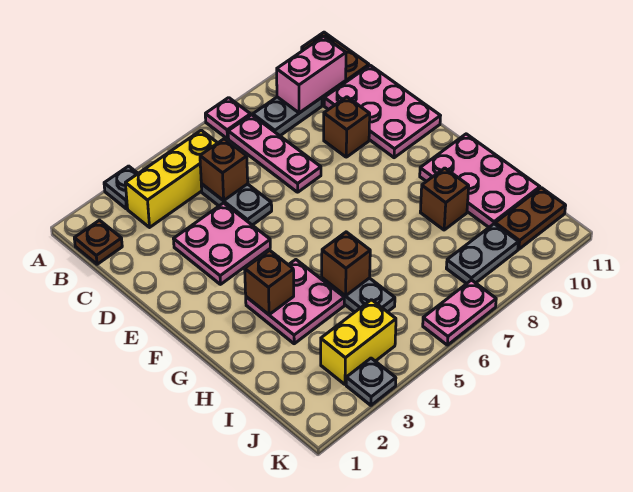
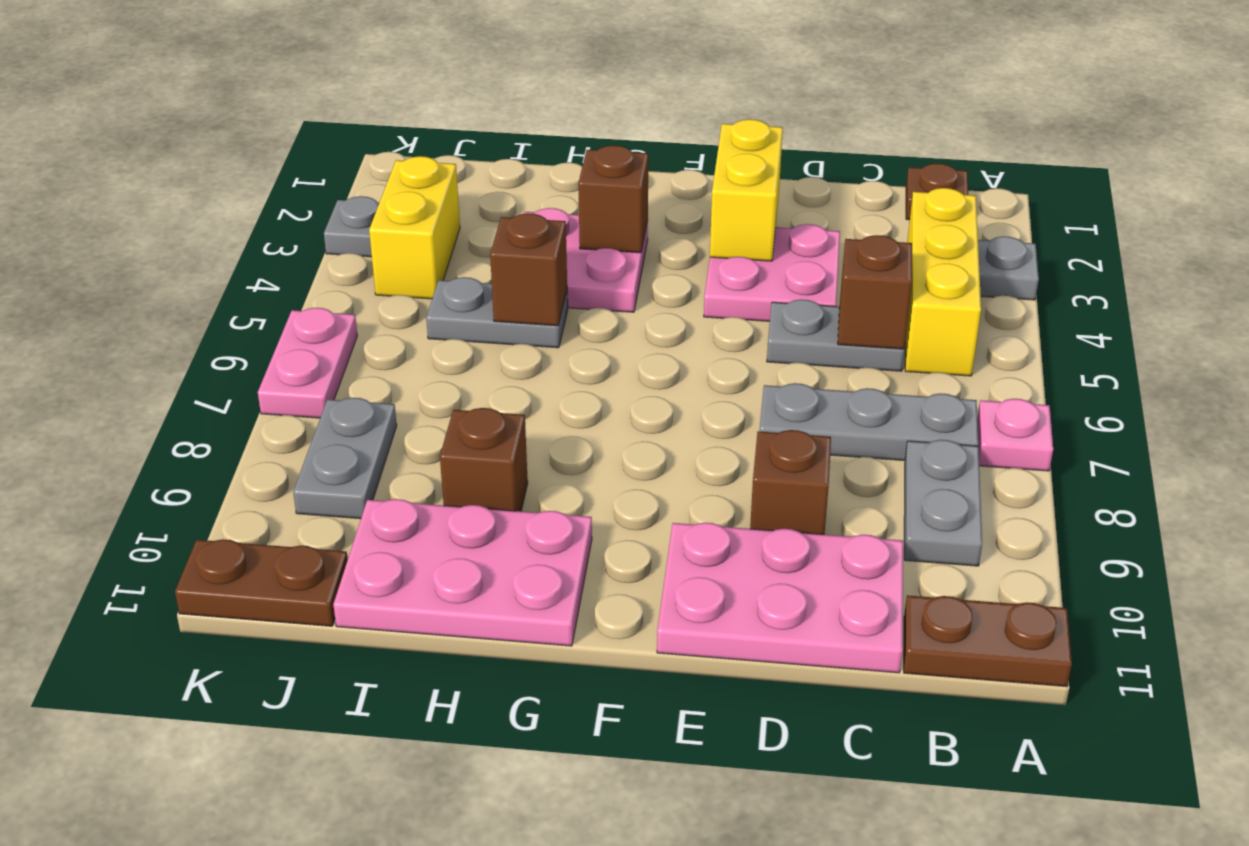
pink 1x3 plate [228,115,321,192] -> grey 1x3 plate [759,383,978,461]
pink 1x2 brick [277,36,346,113] -> none
none -> yellow 1x2 brick [710,119,783,261]
brown 1x2 plate [495,188,566,249] -> brown 1x2 plate turned to [175,539,348,626]

